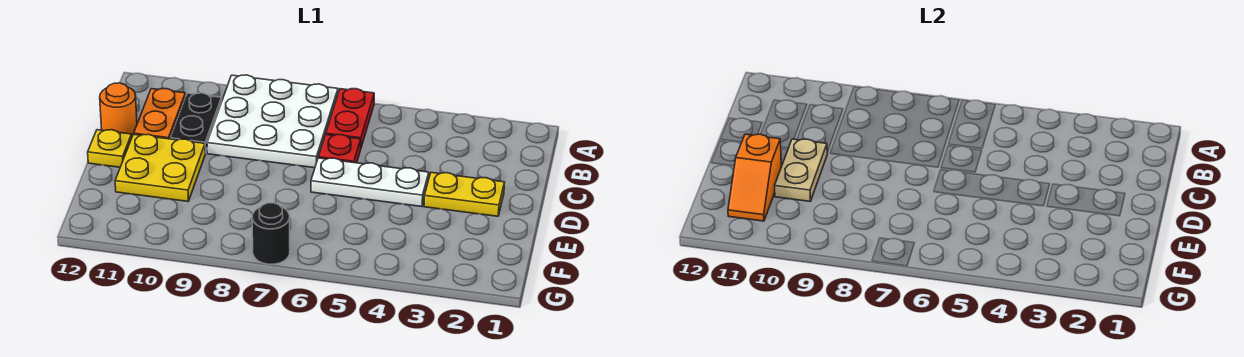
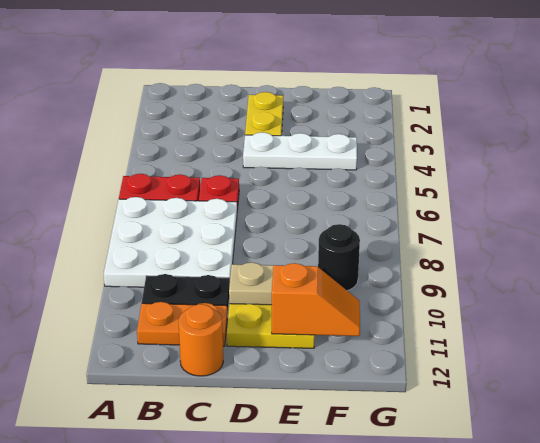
white 1x3 plate [311,158,429,207] -> white 1x3 plate turned to [243,132,357,170]
yellow 1x1 plate [88,130,132,167] -> none
black 1x1 round brick [252,203,290,264] -> black 1x1 round brick moved to [318,224,360,290]

